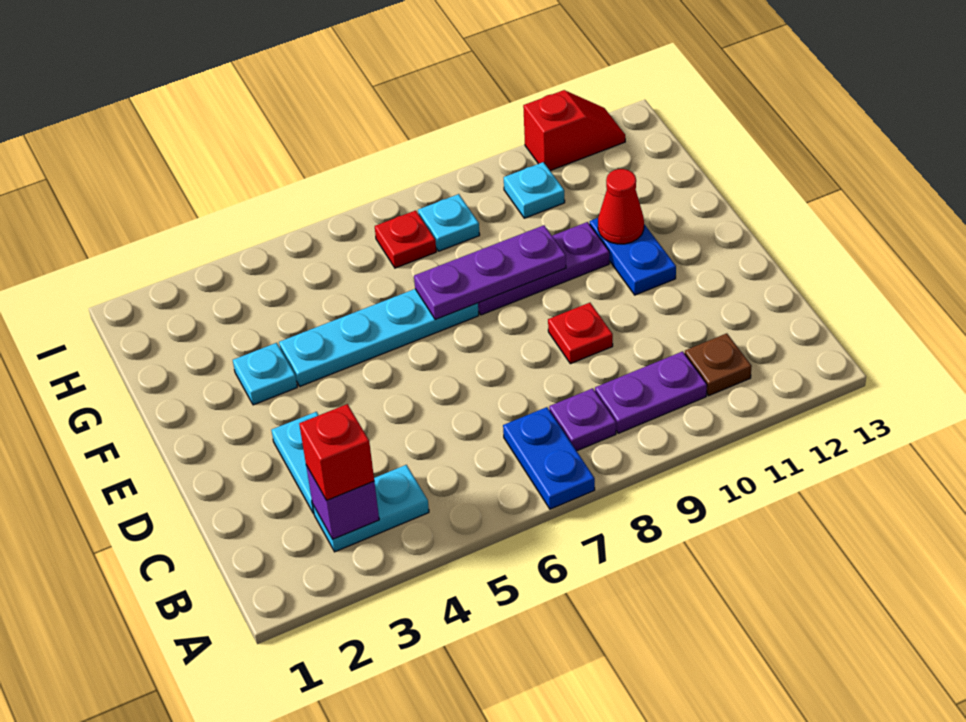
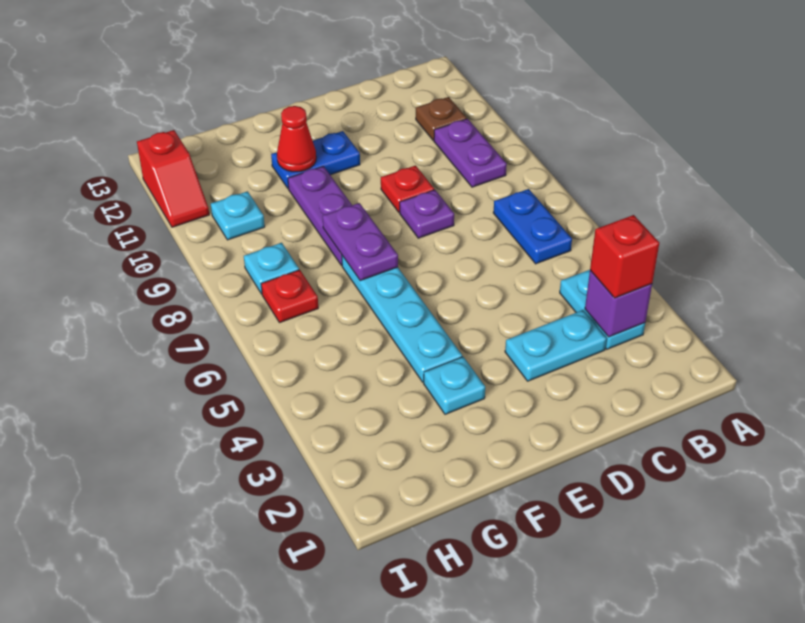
blue 1x2 plate [503,407,595,509] -> blue 1x2 plate turned to [493,189,572,264]
purple 1x1 plate [549,388,616,451] -> purple 1x1 plate moved to [400,190,454,238]
purple 1x3 plate [414,225,566,319] -> purple 1x2 plate [322,203,398,281]
red 1x2 slope [523,90,625,171] -> red 1x2 slope turned to [137,130,209,227]

